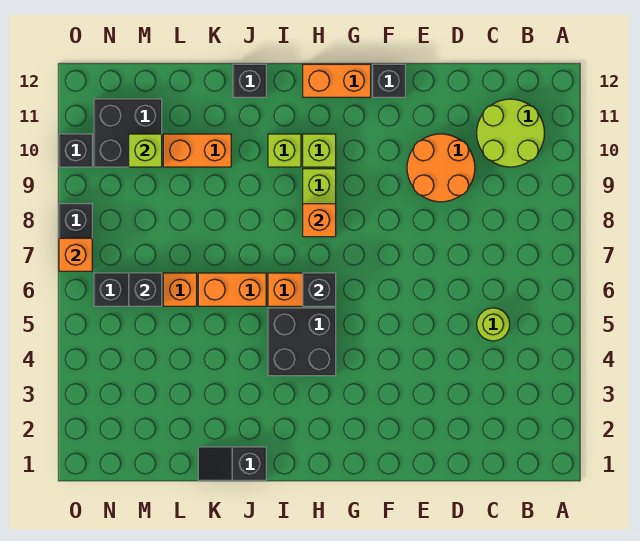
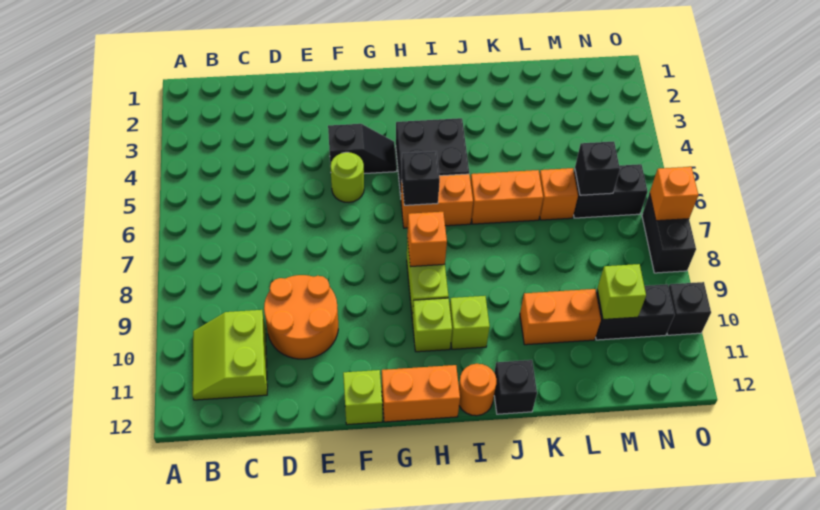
lime 2x2 round brick [477,99,545,167] -> lime 2x2 slope [193,310,267,400]
lime 1x1 round brick [477,308,510,341] -> lime 1x1 round brick moved to [330,152,364,202]
black 1x1 brick [372,64,405,97] -> lime 1x1 brick [343,370,382,425]
none -> orange 1x1 round brick [459,364,496,416]
black 1x2 slope [198,447,266,480] -> black 1x2 slope moved to [328,124,397,174]
black 2x2 brick [94,99,162,167] -> black 1x2 brick [596,284,675,340]

